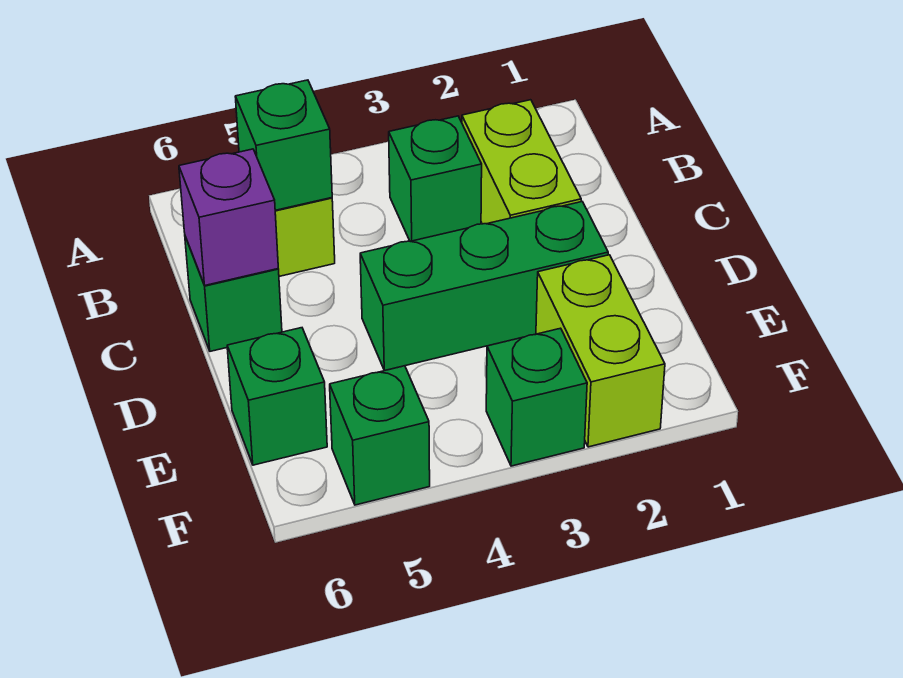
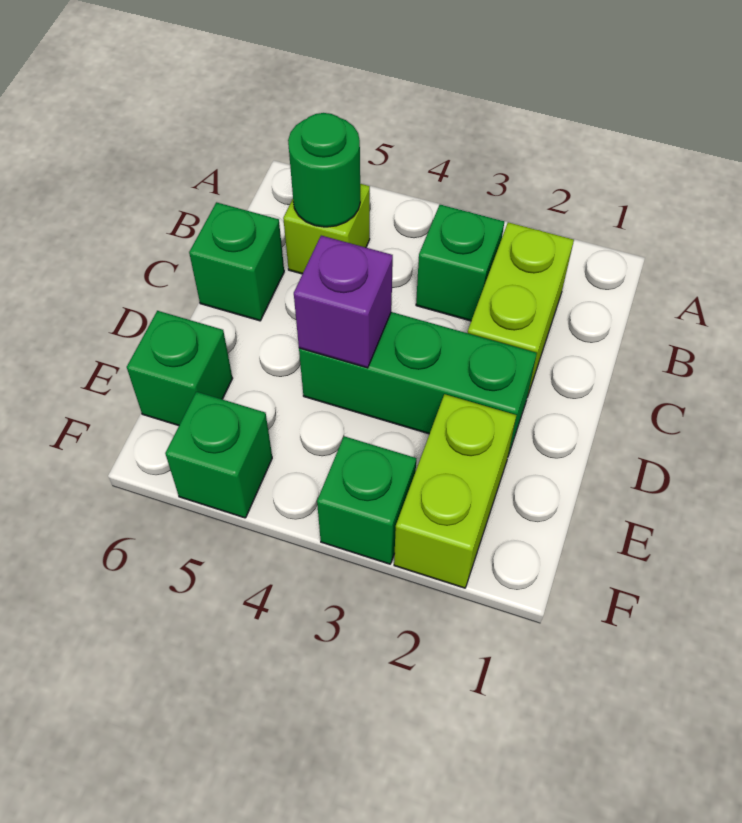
green 1x1 brick [235,80,332,210] -> green 1x1 round brick [288,113,360,227]
purple 1x1 brick [179,149,278,286] -> purple 1x1 brick moved to [294,236,393,368]

